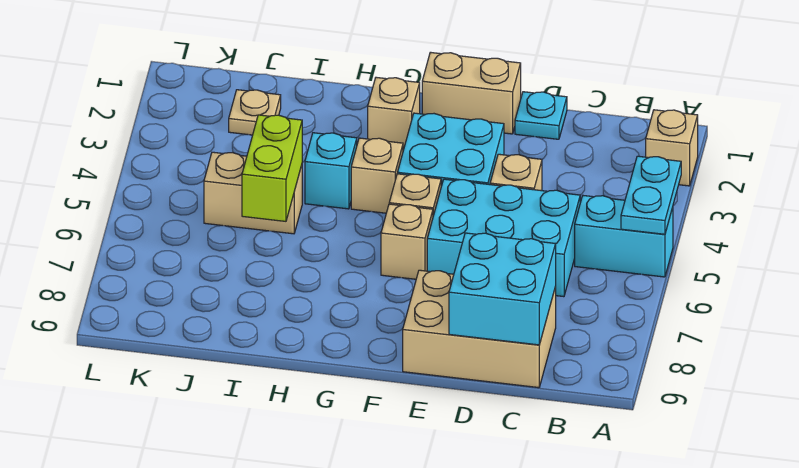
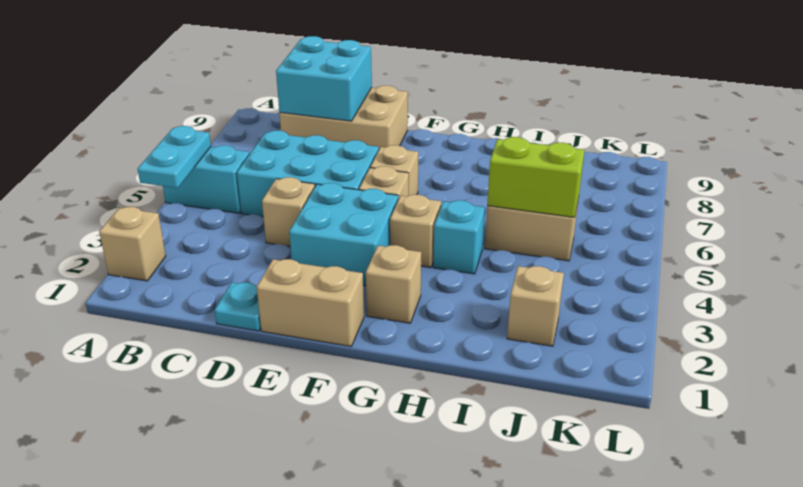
lime 1x2 brick [242,115,302,221] -> lime 1x2 brick turned to [487,137,584,217]
tan 1x1 plate [229,90,281,135] -> tan 1x1 brick [507,266,564,346]

